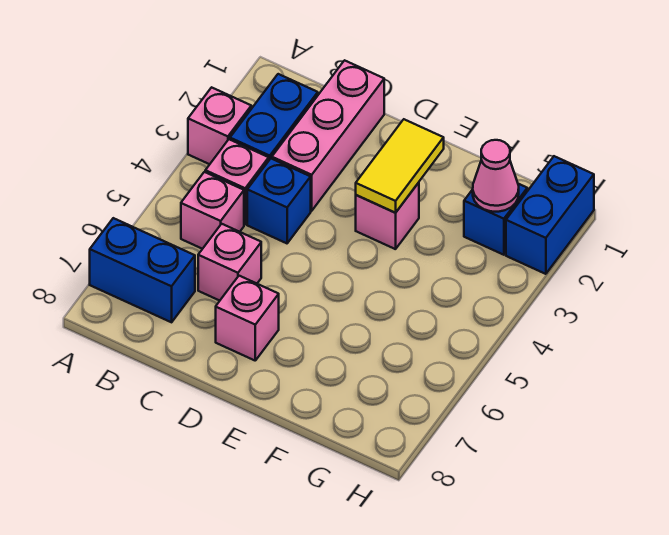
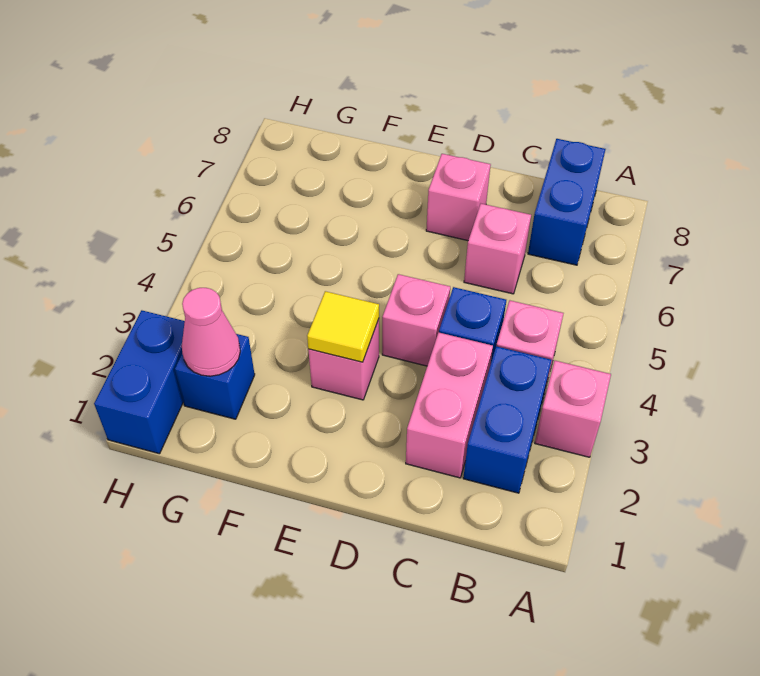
blue 1x2 brick [90,218,195,322] -> blue 1x2 brick turned to [528,139,606,265]
pink 1x1 brick [181,172,244,249] -> pink 1x1 brick moved to [382,274,450,366]
pink 1x3 brick [272,60,384,211] -> pink 1x2 brick [406,333,493,478]
yellow 1x2 tile [356,119,444,213] -> yellow 1x1 tile [307,291,379,362]

